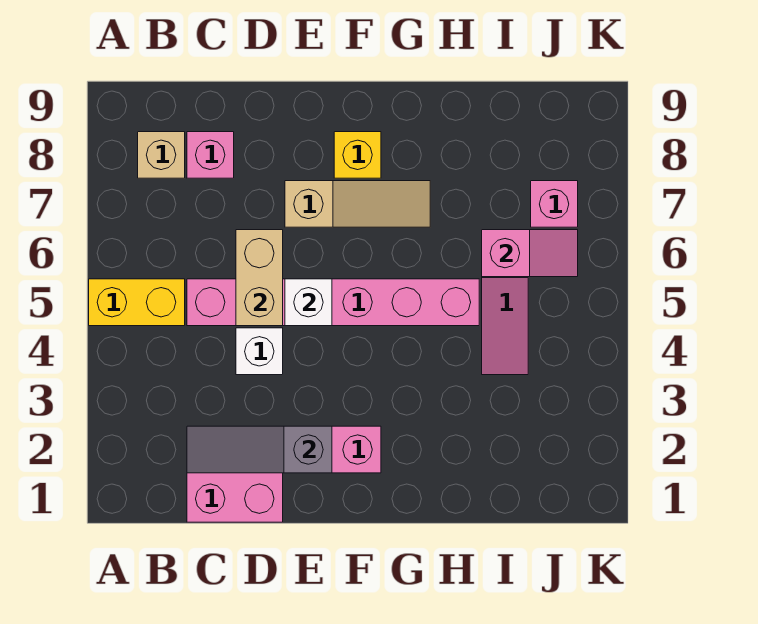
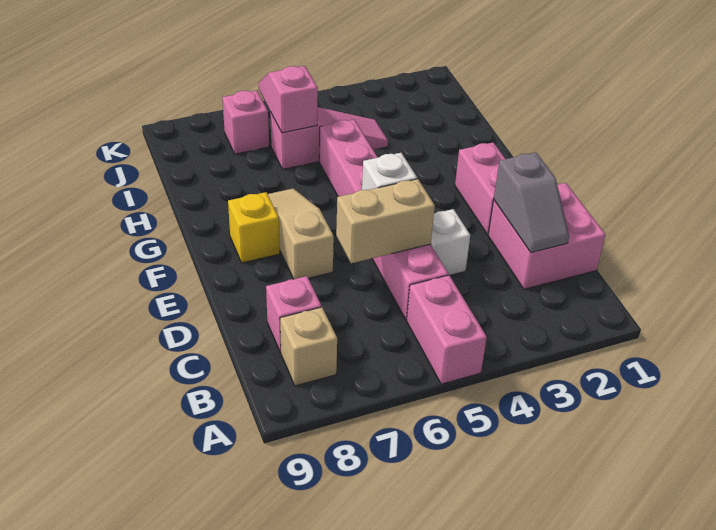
yellow 1x2 brick [89,279,185,326] -> pink 1x2 brick [407,275,487,384]
grey 1x3 slope [187,426,332,473] -> grey 1x2 slope [494,152,569,253]

